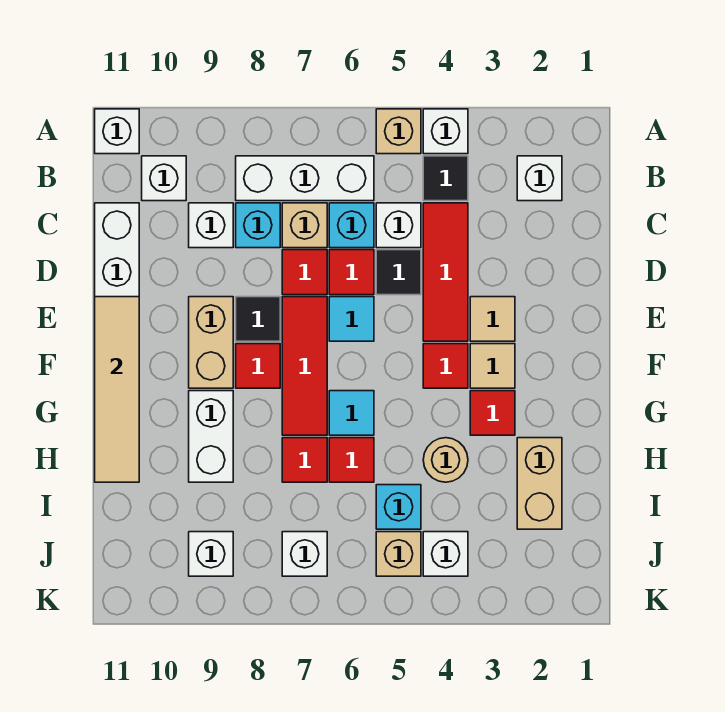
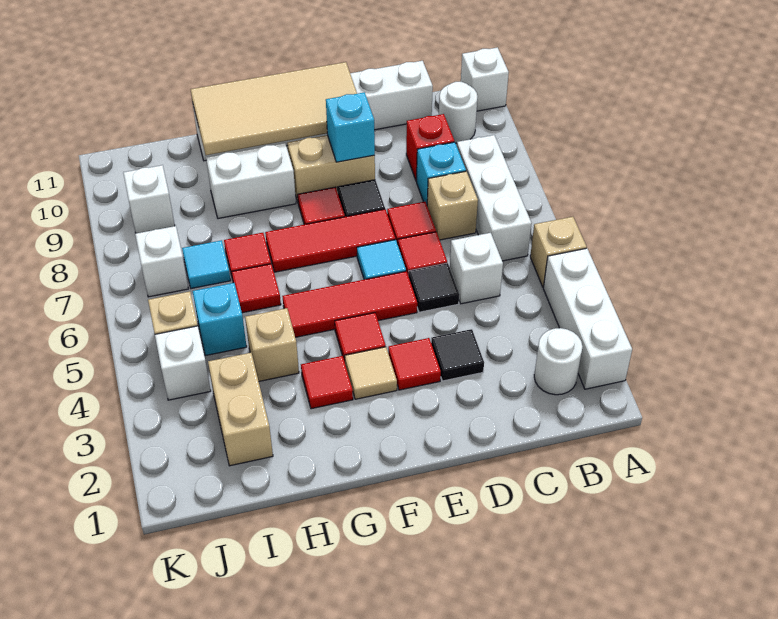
white 1x1 brick [423,109,468,154] -> white 1x3 brick [543,248,632,389]
white 1x1 brick [517,156,562,201] -> white 1x1 round brick [534,328,583,395]
black 1x1 tile [423,156,468,201] -> black 1x1 tile moved to [431,329,484,381]
white 1x1 brick [142,156,186,201] -> white 1x1 round brick [439,82,477,143]
red 1x3 tile [423,203,468,341] -> red 1x3 tile moved to [282,271,417,337]
cyan 1x1 brick [329,203,374,248] -> cyan 1x1 brick moved to [326,92,375,162]
white 1x1 brick [189,203,233,248] -> red 1x1 brick [406,114,455,181]
tan 1x1 tile [470,297,515,341] -> red 1x1 tile [388,338,441,390]
tan 1x4 tile [95,297,139,482] -> tan 2x4 tile [190,62,357,155]
cyan 1x1 tile [329,391,374,435] -> cyan 1x1 tile moved to [182,240,231,289]
tan 1x2 brick [517,438,562,529] -> tan 1x2 brick turned to [208,353,273,466]
tan 1x1 round brick [423,438,468,482] -> tan 1x1 brick [245,308,299,381]

